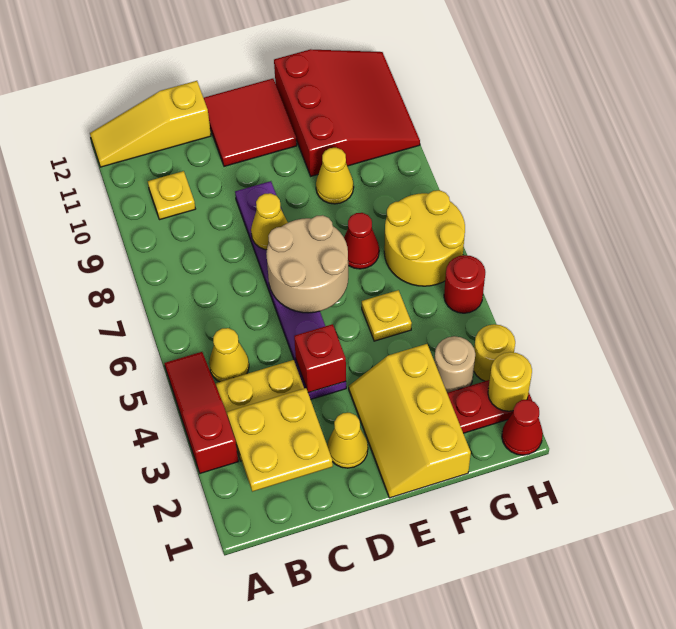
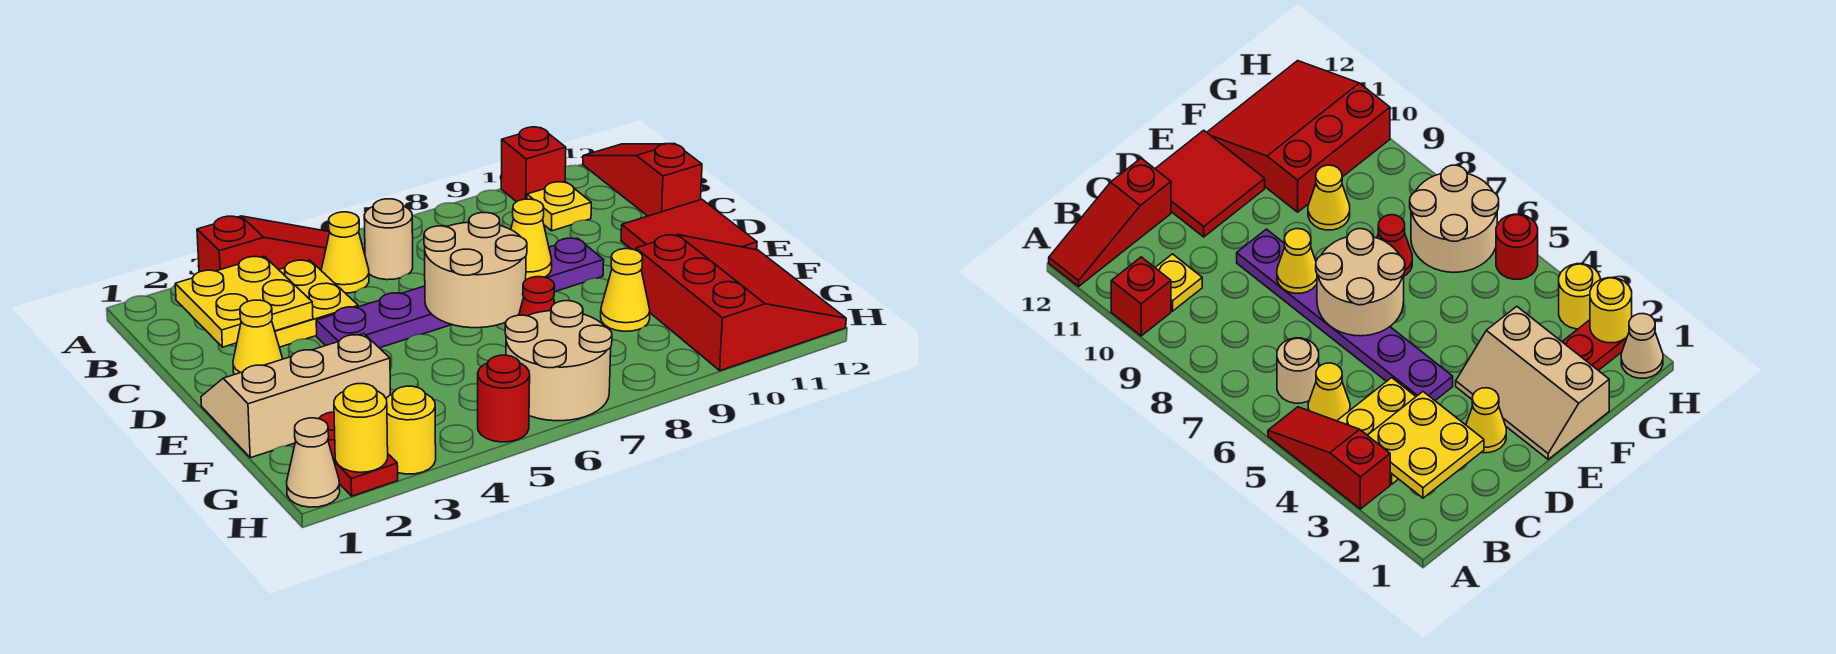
yellow 1x3 slope [90,81,211,167] -> red 1x3 slope [583,144,702,216]
red 1x1 brick [294,324,346,393] -> red 1x1 brick moved to [501,127,566,202]
yellow 2x3 slope [349,344,471,498] -> tan 2x3 slope [201,334,390,458]
yellow 1x1 plate [362,290,412,341] -> none
red 3x3 slope [274,49,420,176] -> red 3x3 slope turned to [636,235,846,371]
tan 1x1 round brick [434,336,475,393] -> tan 1x1 round brick moved to [364,199,413,280]
yellow 2x2 round brick [384,190,465,286] -> tan 2x2 round brick [505,301,612,421]
red 1x1 cone [502,400,543,455] -> tan 1x1 cone [287,418,340,507]

